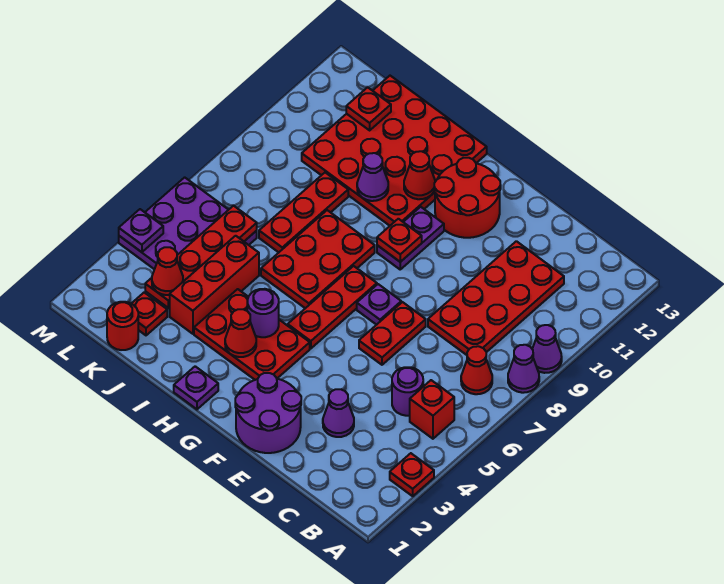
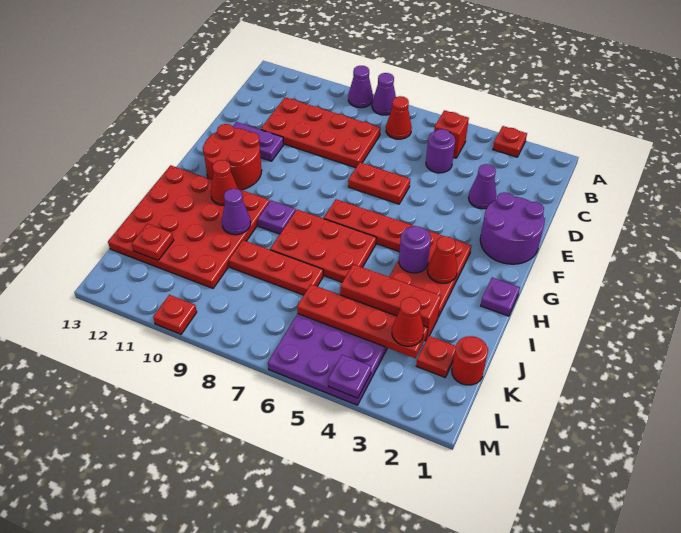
purple 1x1 plate [357,284,401,325] -> purple 1x1 plate moved to [258,200,296,234]
purple 1x2 plate [377,207,444,269] -> purple 1x2 plate moved to [233,122,284,161]
red 1x1 plate [377,219,422,262] -> red 1x1 plate moved to [153,295,197,334]

